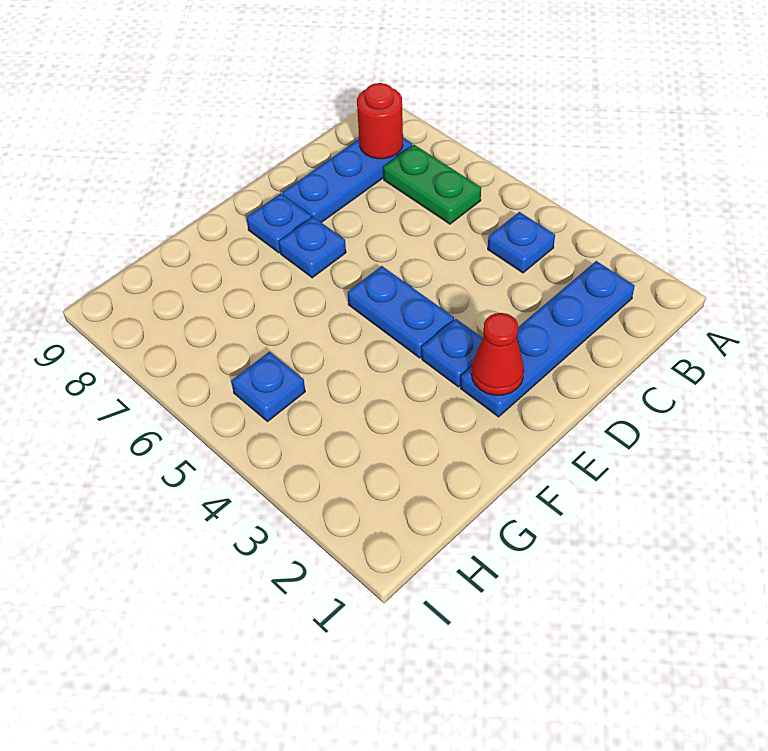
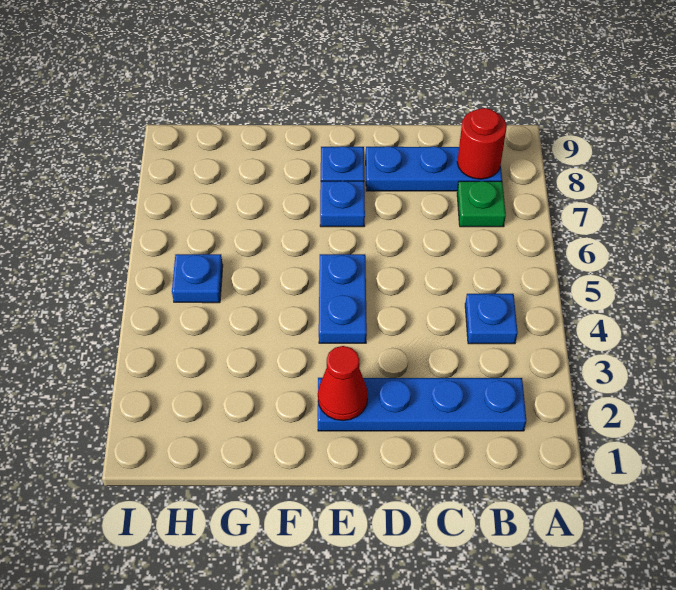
green 1x2 plate [383,145,481,224] -> green 1x1 plate [457,181,506,227]
blue 1x1 plate [421,319,482,387] -> none

